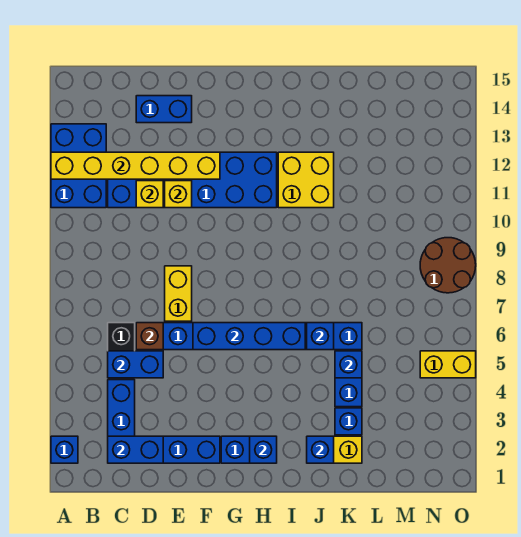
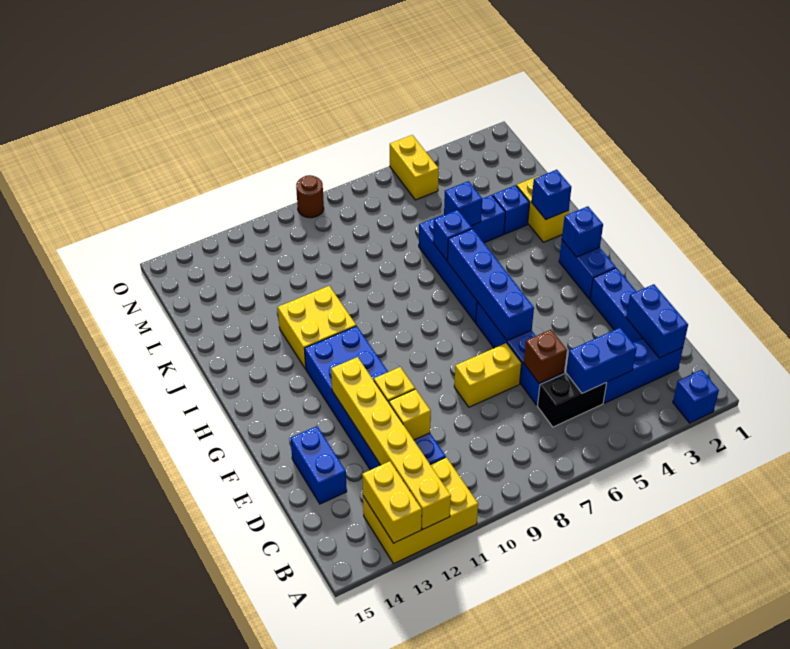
blue 2x3 brick [51,124,106,208] -> yellow 2x3 brick [363,457,478,564]
none -> yellow 1x2 brick [362,461,422,543]
blue 1x2 brick [108,351,163,378] -> blue 1x2 brick turned to [566,328,637,393]
brown 2x2 round brick [420,238,476,293] -> brown 1x1 round brick [296,175,324,218]

